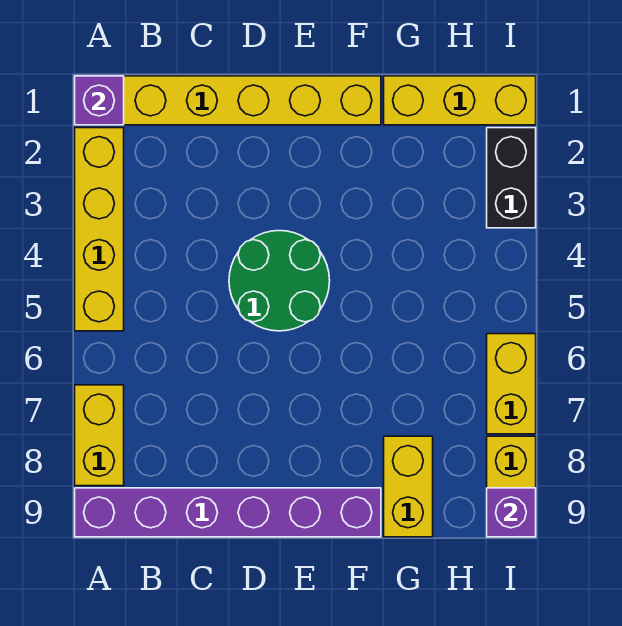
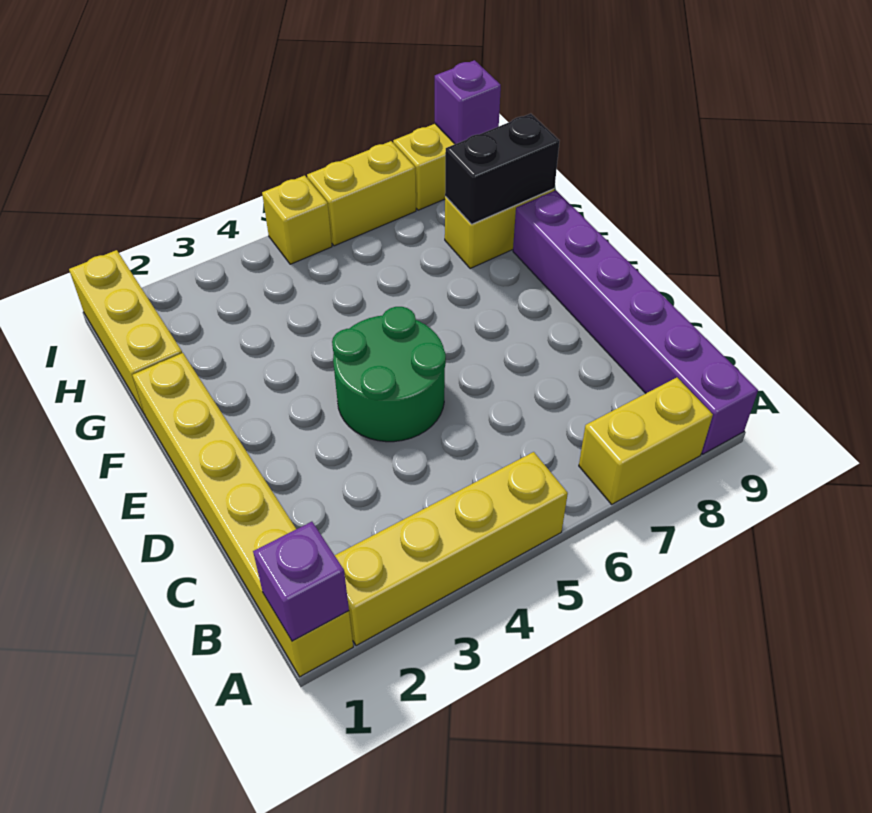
black 1x2 brick [487,128,536,228] -> black 1x2 brick moved to [445,114,559,224]
none -> yellow 1x1 brick [262,175,332,264]

